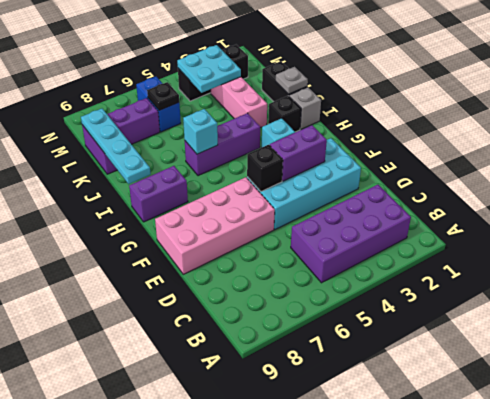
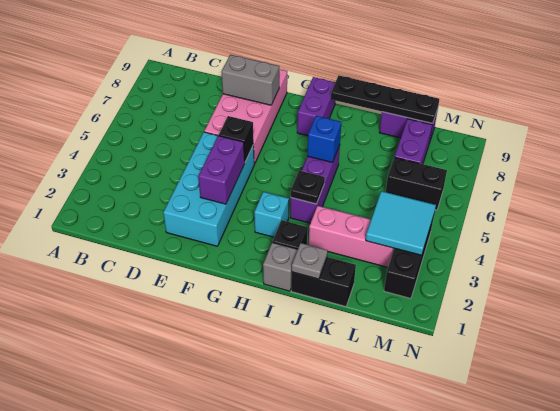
purple 2x4 brick [291,185,411,283] -> none
none -> grey 1x2 brick [222,55,279,105]
cyan 1x1 brick [183,109,218,154] -> blue 1x1 brick [307,116,341,162]
cyan 1x4 plate [81,109,151,184] -> black 1x4 plate [331,75,439,123]
cyan 2x2 plate [177,45,241,93] -> cyan 2x2 tile [366,191,436,255]
blue 1x2 brick [136,77,181,132] -> black 1x2 brick [386,157,447,210]
black 1x1 plate [147,82,179,110] -> black 1x1 plate moved to [291,171,325,204]

